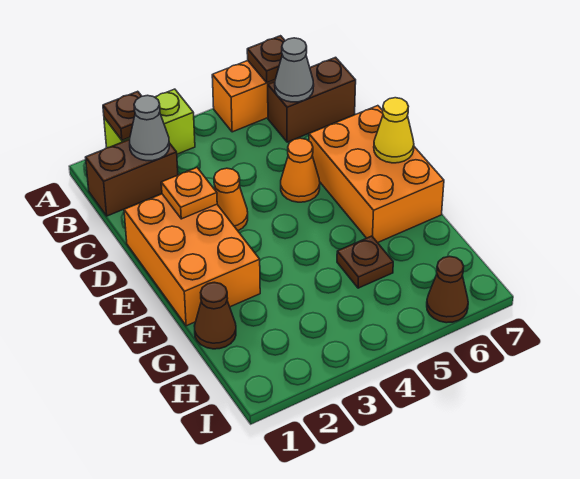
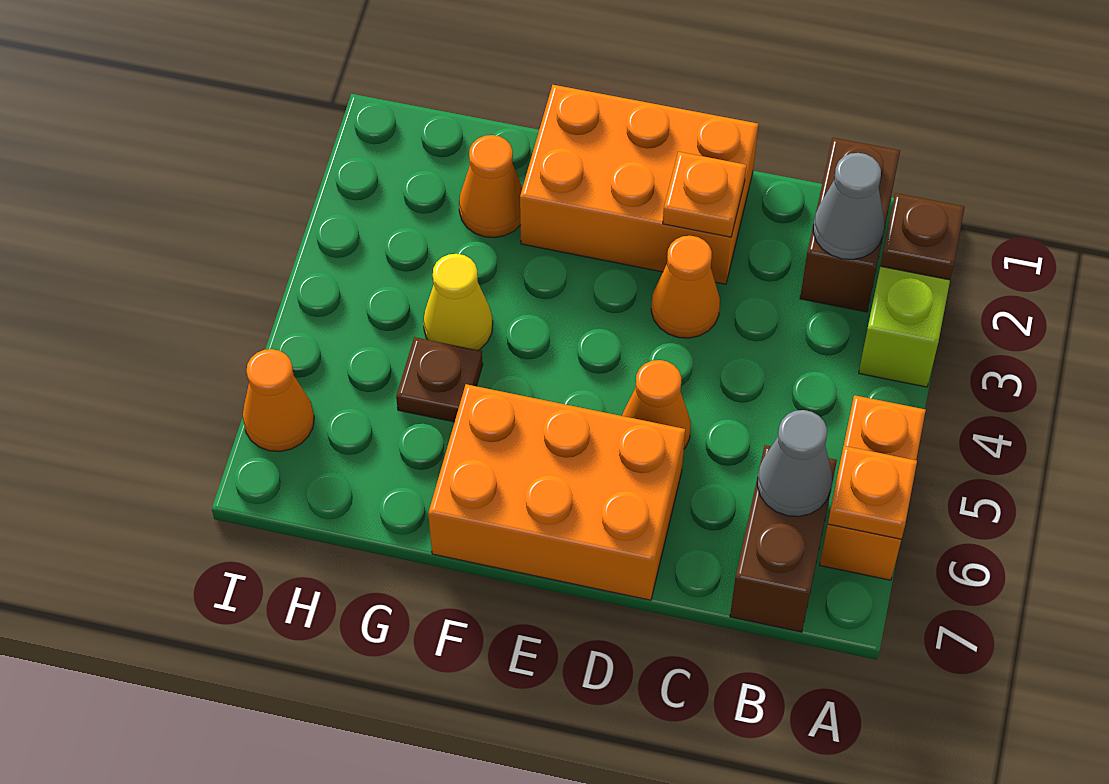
brown 1x1 plate [247,36,285,83] -> orange 1x1 plate [828,446,917,539]
yellow 1x1 cone [374,98,414,163] -> yellow 1x1 cone moved to [423,254,493,350]
brown 1x1 cone [195,282,236,349] -> none
none -> orange 1x1 cone [459,135,522,238]
brown 1x1 cone [427,256,468,323] -> orange 1x1 cone [243,349,314,451]

